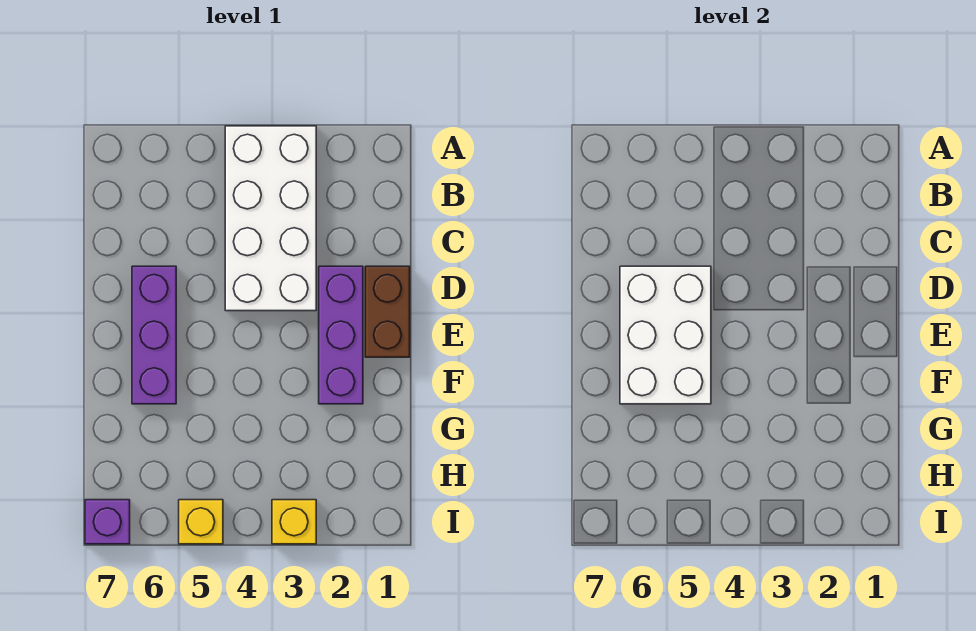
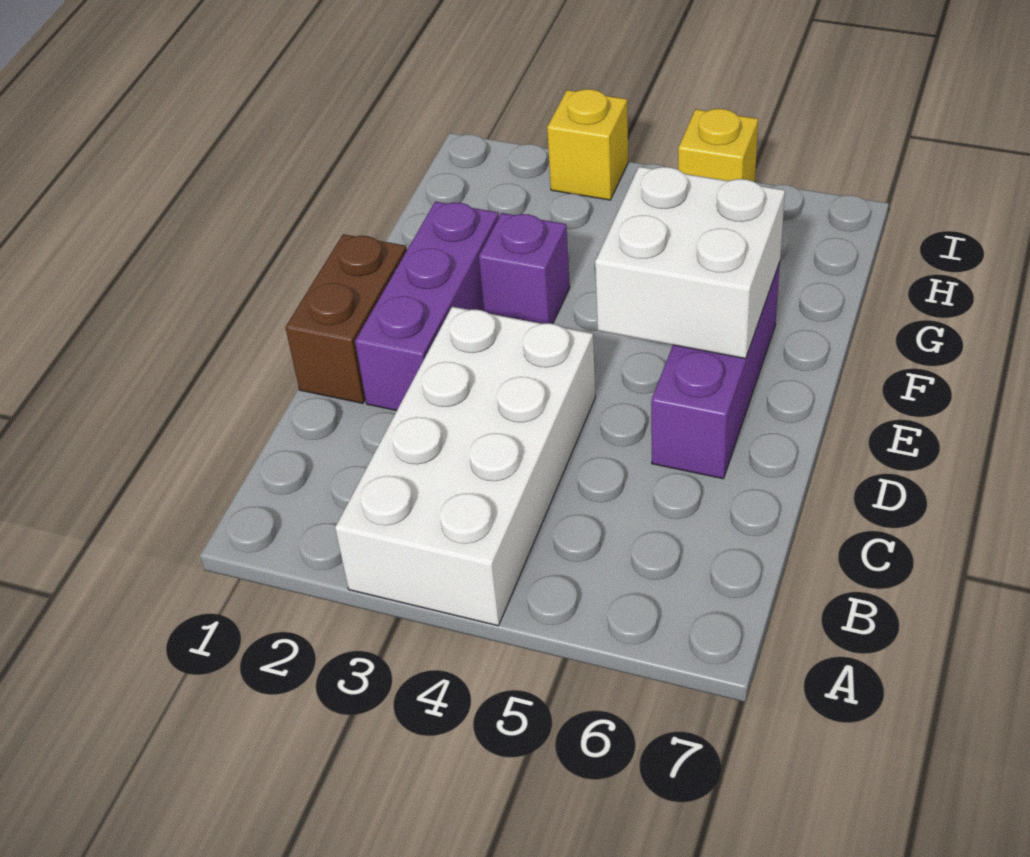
white 2x3 brick [620,266,711,404] -> white 2x2 brick [595,167,785,359]
purple 1x1 brick [85,500,130,544] -> purple 1x1 brick moved to [479,213,570,324]

